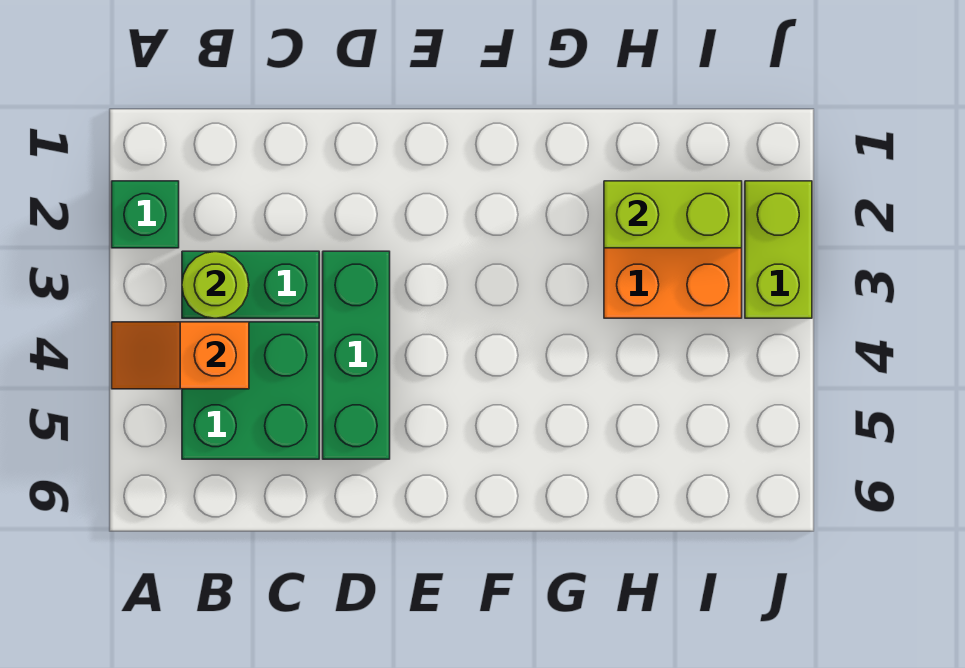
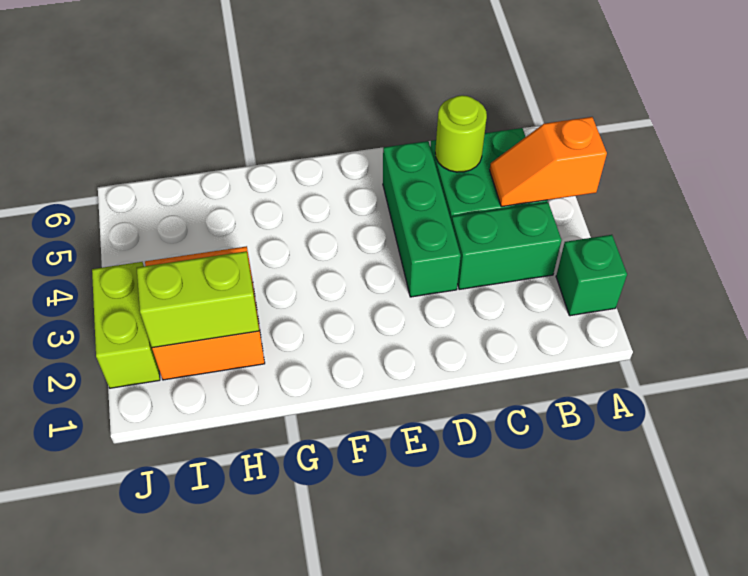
orange 1x2 slope [112,322,249,389] -> orange 1x2 slope turned to [490,117,607,207]
lime 1x1 round brick [182,251,249,318] -> lime 1x1 round brick moved to [435,95,487,172]

